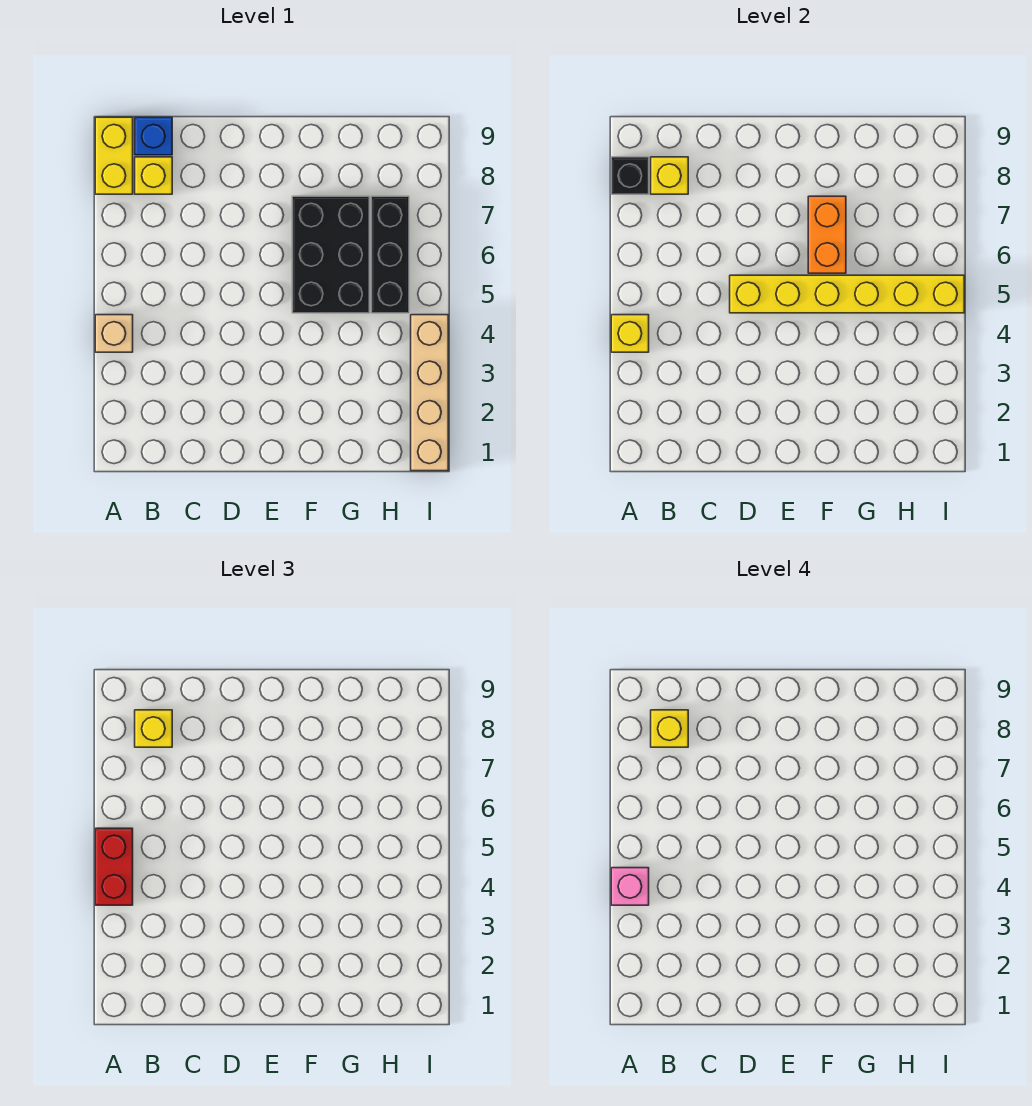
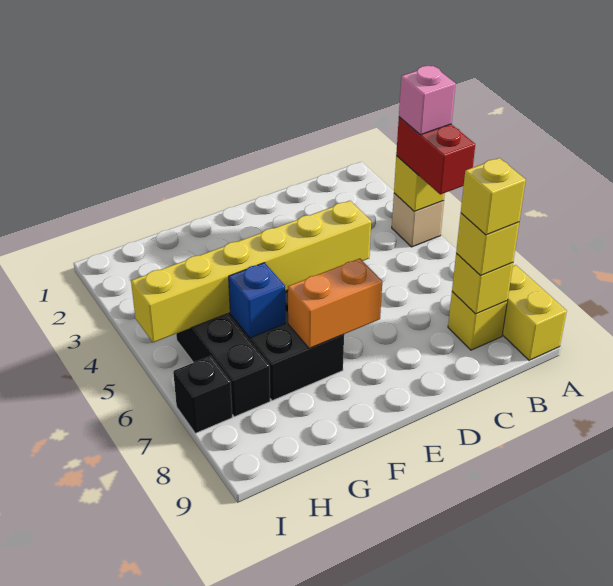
black 1x1 brick [611,157,649,194] -> black 1x1 brick moved to [173,356,232,433]
blue 1x1 brick [135,117,172,155] -> blue 1x1 brick moved to [229,263,285,338]
orange 1x2 brick [808,196,846,273] -> orange 1x2 brick turned to [288,258,382,349]
tan 1x4 brick [411,315,448,471] -> none

